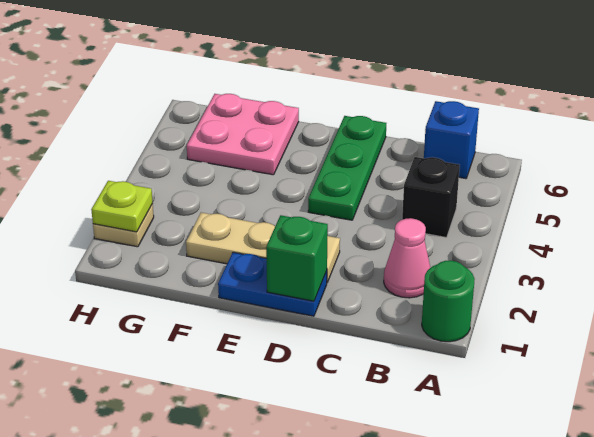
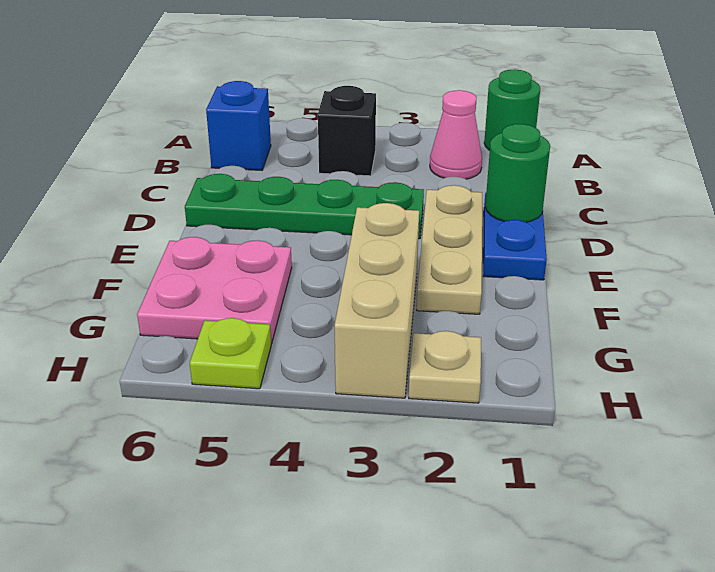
green 1x1 brick [266,215,328,301] -> green 1x1 round brick [485,124,550,222]
green 1x3 plate [308,116,386,220] -> green 1x4 plate [185,174,424,239]
none -> tan 1x3 brick [335,203,419,398]
lime 1x1 plate [91,181,153,232] -> lime 1x1 plate moved to [190,318,271,389]

